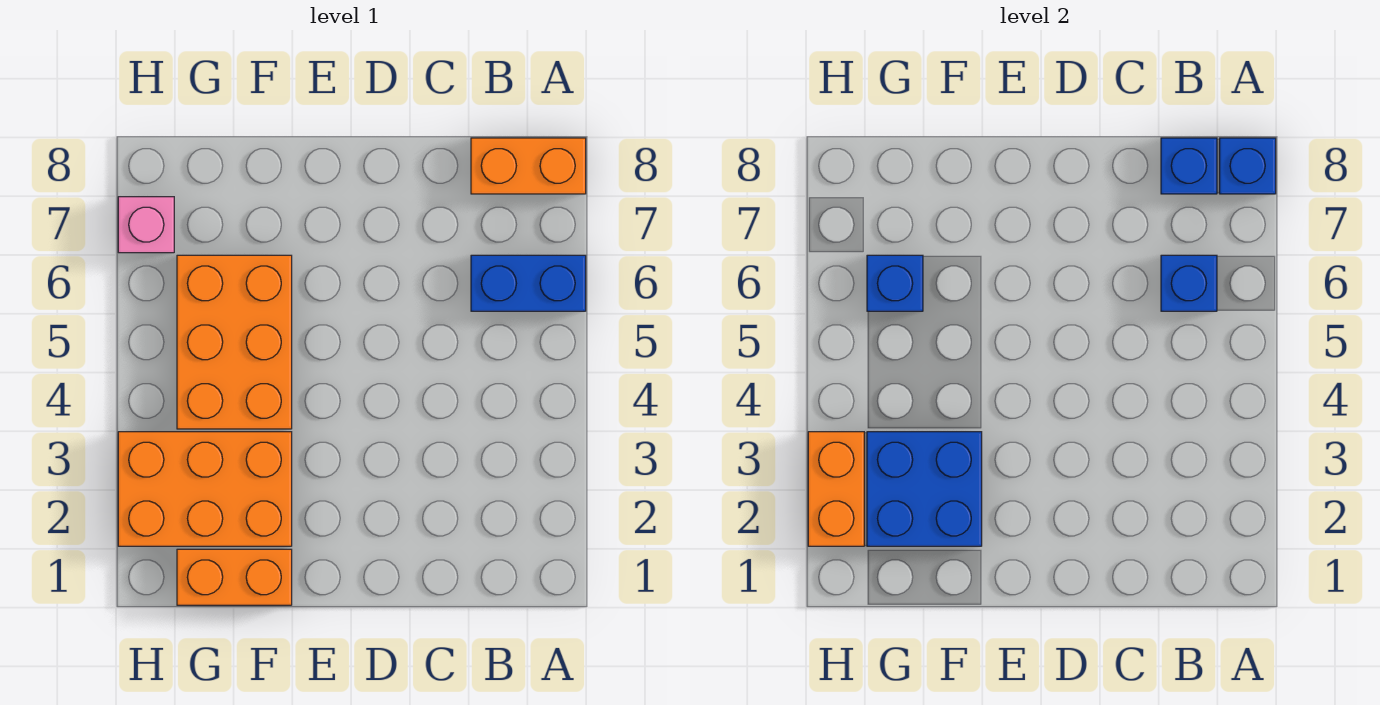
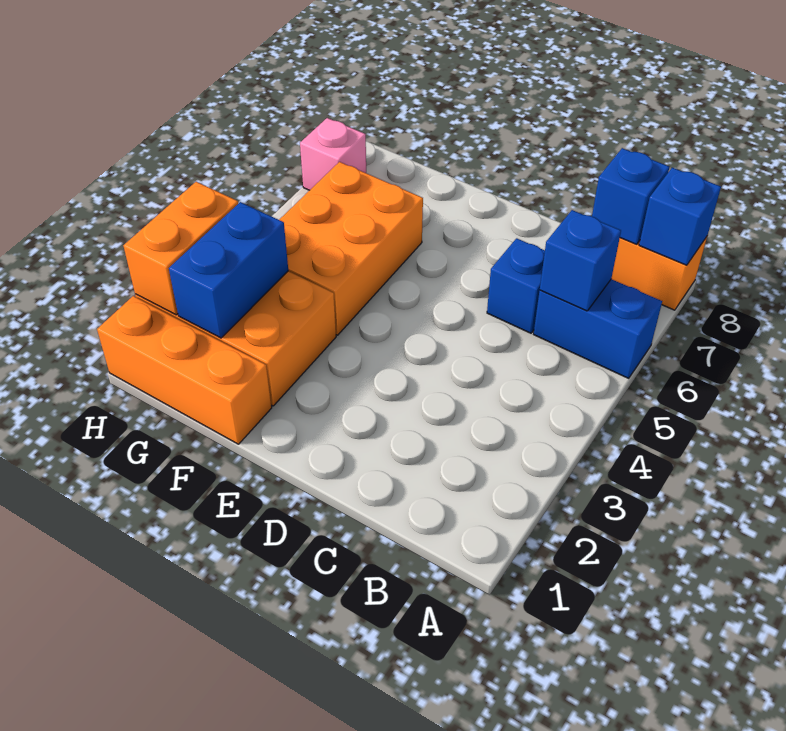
orange 1x2 brick [177,549,292,605] -> orange 1x3 brick [97,296,272,444]
blue 2x2 brick [867,432,982,546] -> blue 1x2 brick [169,202,288,338]
blue 1x1 brick [867,255,923,311] -> blue 1x1 brick moved to [487,238,545,333]

